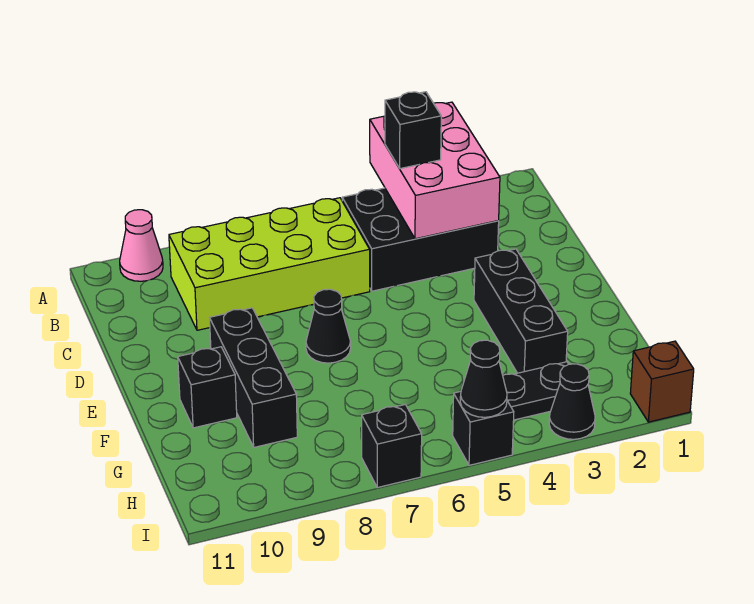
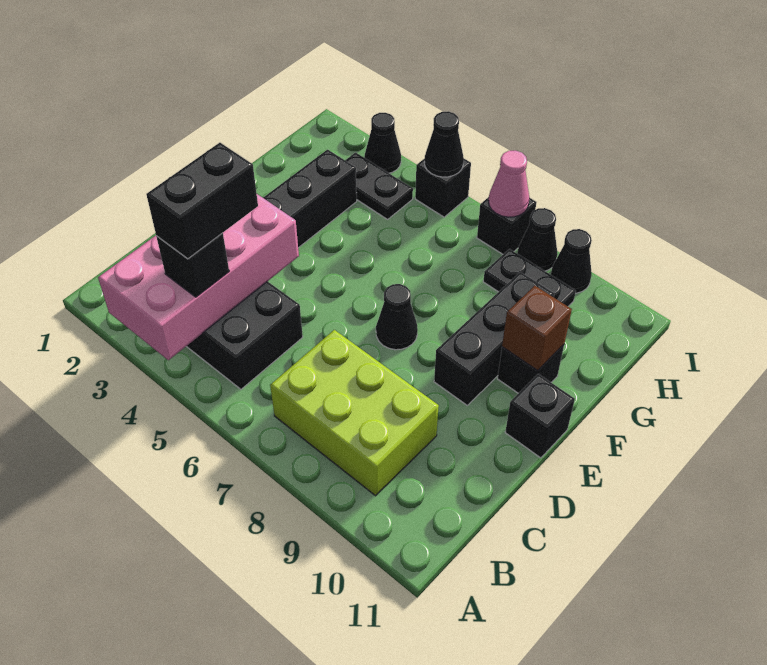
pink 2x3 brick [370,102,500,239] -> pink 2x4 brick [98,194,299,360]
pink 1x1 cone [120,210,163,281] -> pink 1x1 cone moved to [488,151,529,217]
none -> black 1x2 brick [146,143,258,259]
lime 2x4 brick [169,198,370,330] -> lime 2x3 brick [270,330,439,496]
none -> black 1x1 brick [505,374,575,458]
none -> black 1x2 plate [483,249,576,306]
brown 1x1 brick [630,341,694,422] -> brown 1x1 brick moved to [502,286,572,371]
none -> black 1x1 cone [517,208,557,271]
none -> black 1x1 cone [551,229,592,293]

